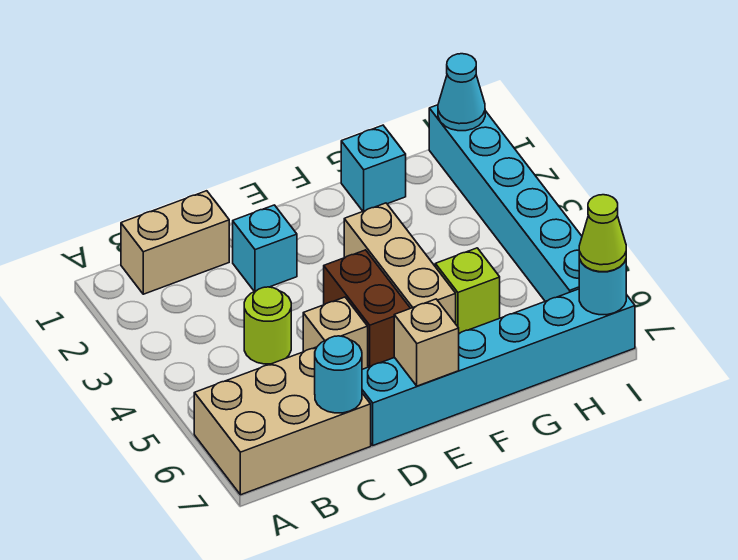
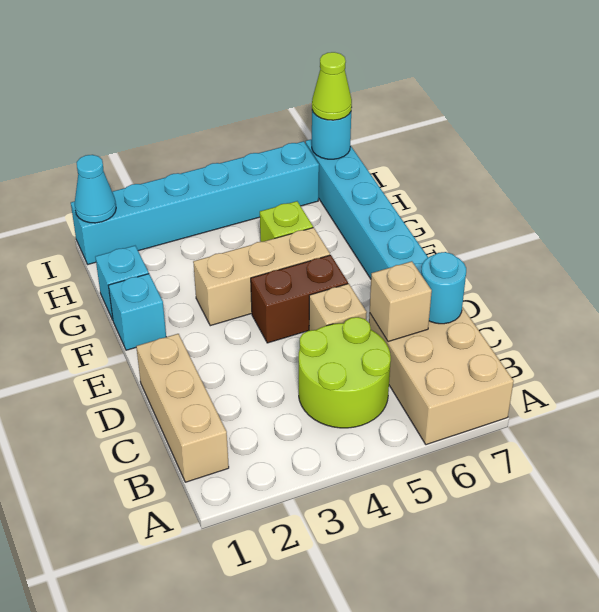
tan 1x2 brick [121,191,229,294] -> tan 1x3 brick [136,334,229,482]
lime 1x1 round brick [244,287,291,364] -> lime 2x2 round brick [299,317,391,428]
cyan 1x1 brick [233,205,297,292] -> cyan 1x1 brick moved to [108,274,166,350]
tan 1x1 brick [394,299,459,386] -> tan 1x1 brick moved to [370,261,432,342]

